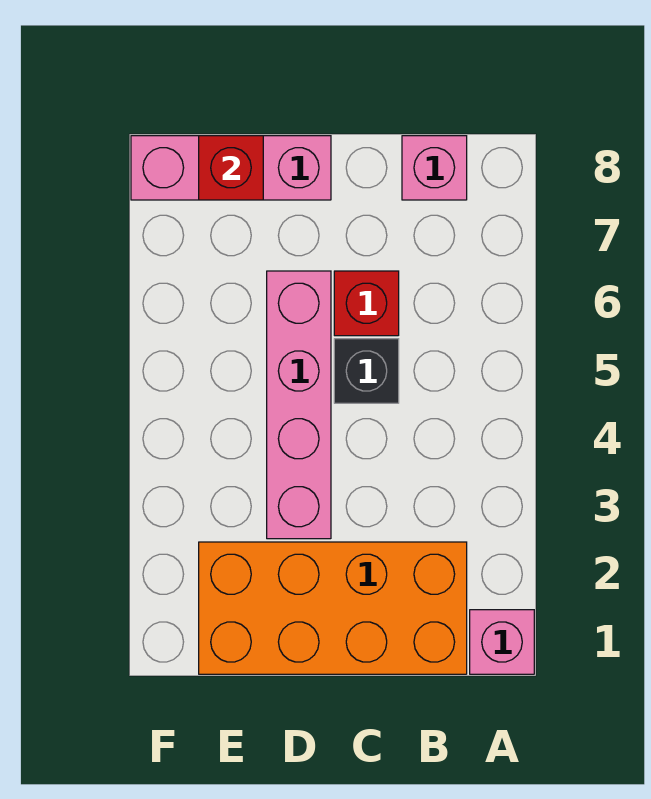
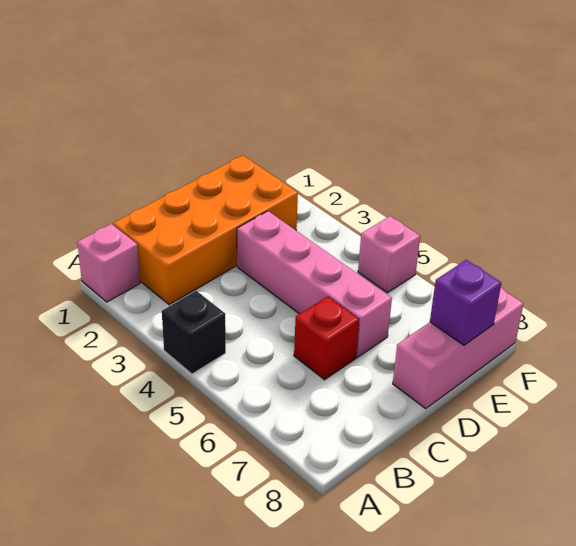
pink 1x1 brick [402,136,467,200] -> pink 1x1 brick moved to [358,216,420,293]
black 1x1 brick [334,339,399,403] -> black 1x1 brick moved to [162,291,226,374]
red 1x1 brick [199,136,263,200] -> purple 1x1 brick [430,260,501,345]

